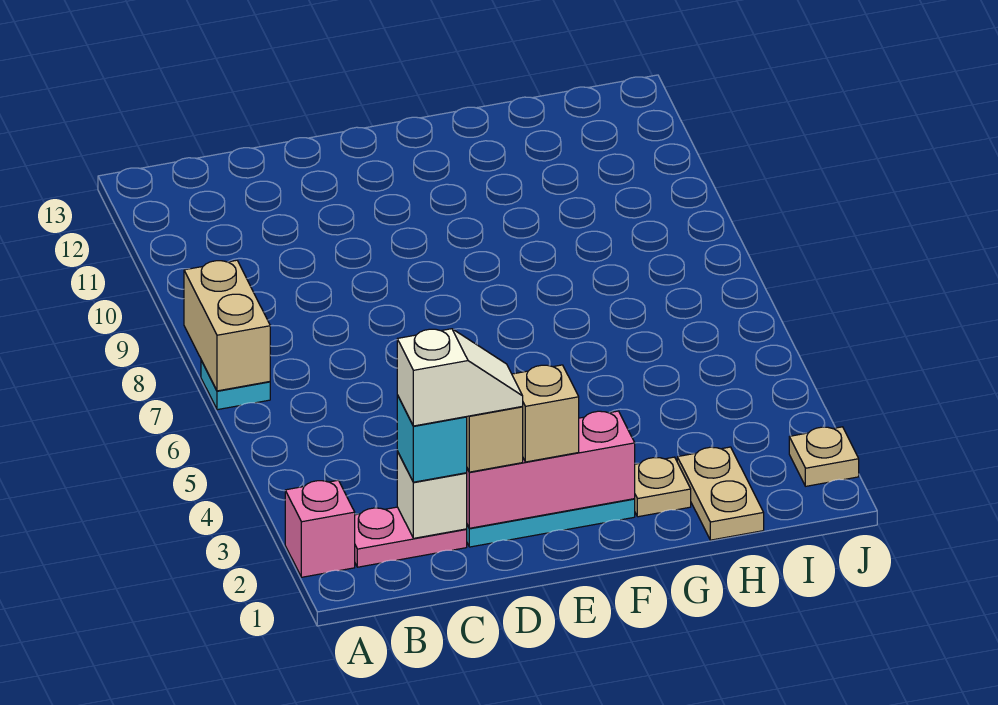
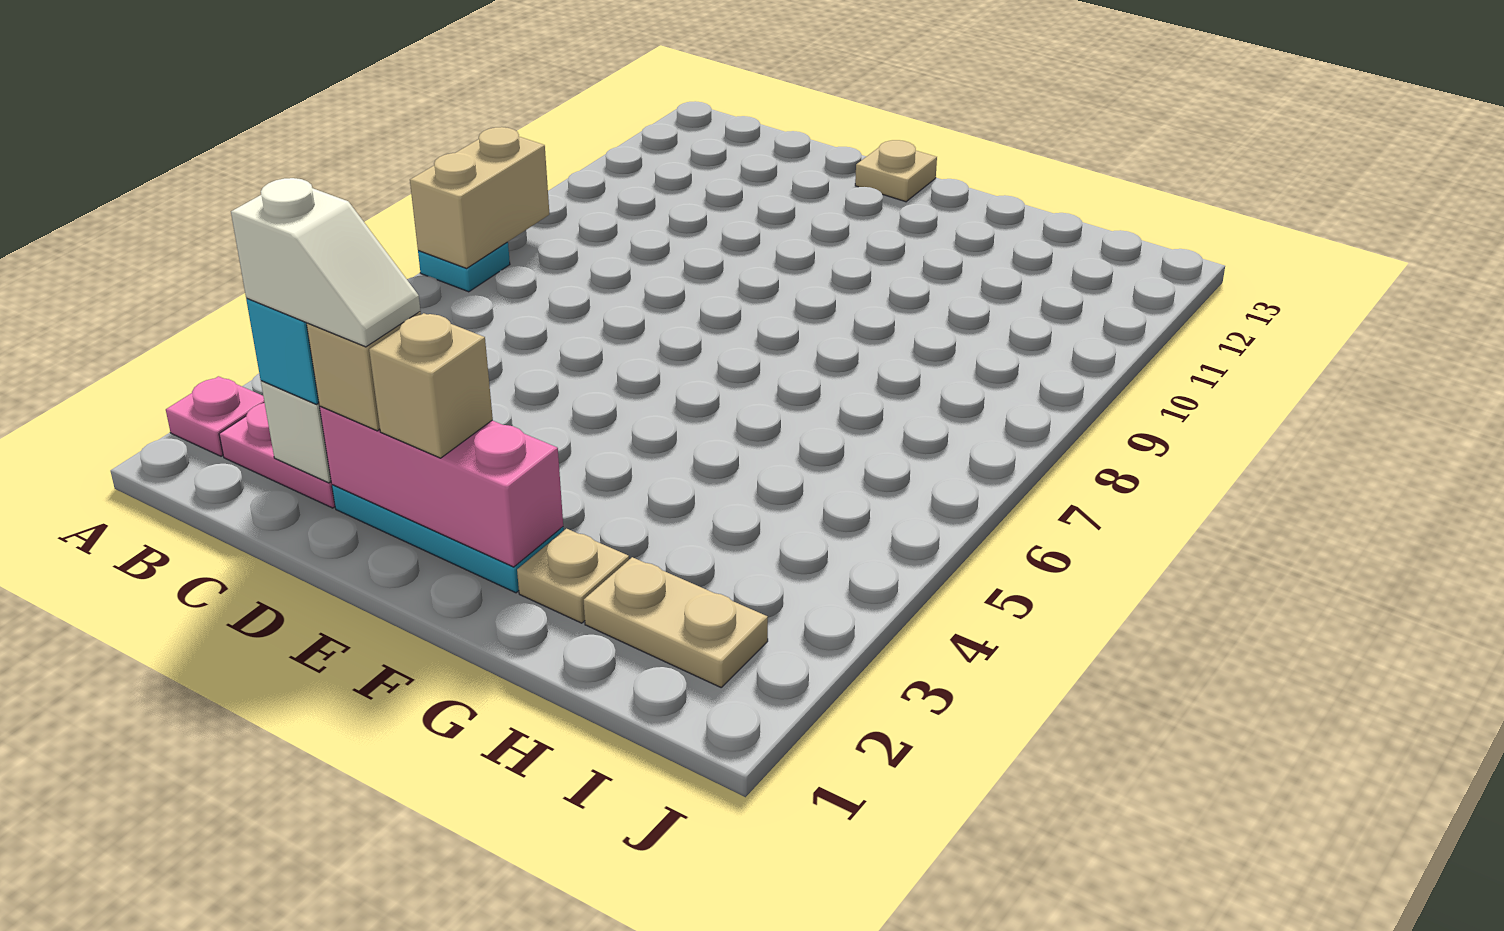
pink 1x1 brick [285,480,355,577] -> pink 1x1 plate [166,376,264,456]
tan 1x2 plate [677,447,764,540] -> tan 1x2 plate turned to [584,557,768,687]
tan 1x1 plate [789,427,859,486] -> tan 1x1 plate moved to [855,140,937,202]

